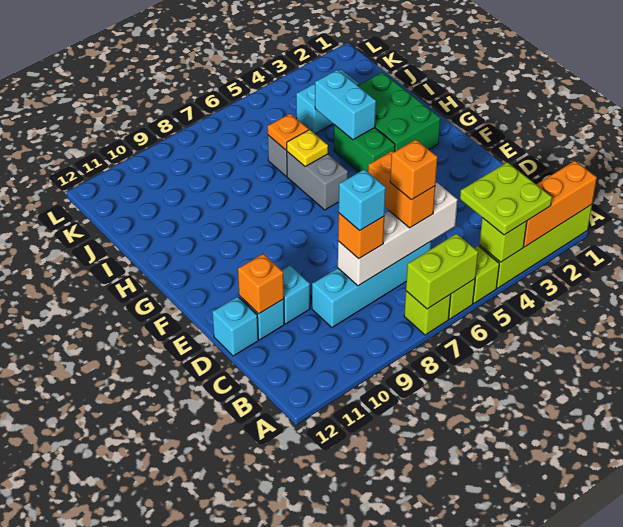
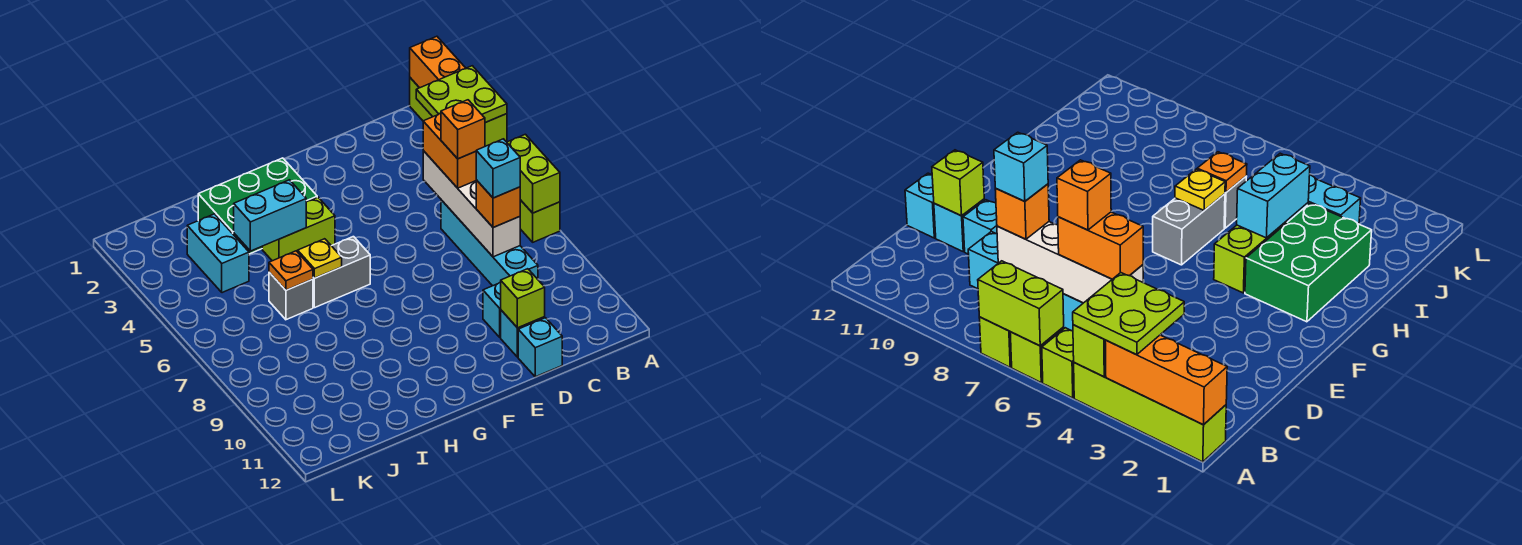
orange 1x2 brick [368,151,435,228] -> orange 1x2 brick turned to [423,113,476,188]
orange 1x1 brick [238,254,284,314] -> lime 1x1 brick [501,269,545,328]
green 1x2 brick [334,125,395,172] -> lime 1x2 brick [262,197,335,261]

